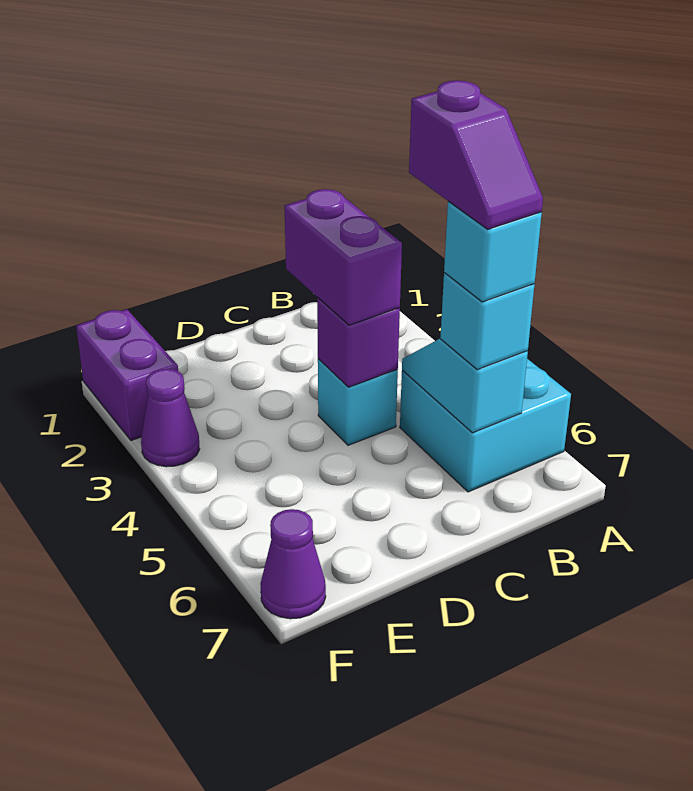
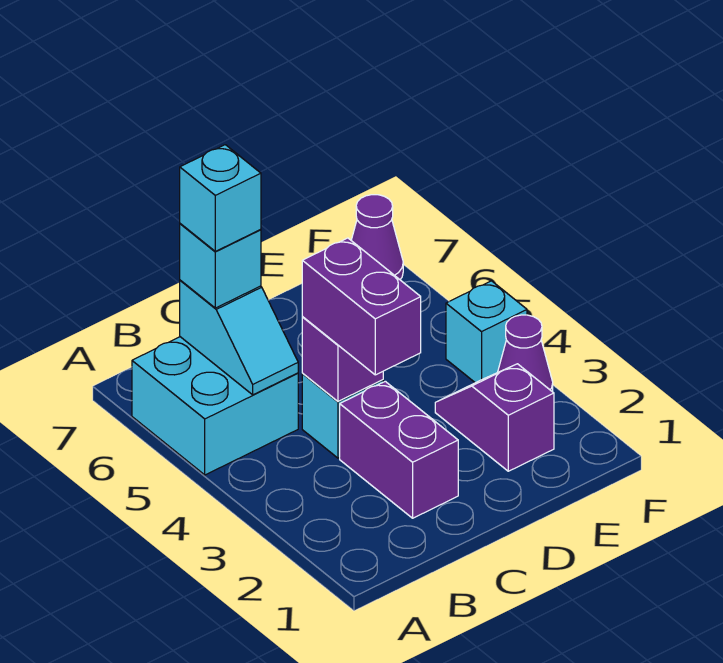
purple 1x2 slope [409,80,543,229] -> purple 1x2 slope moved to [435,364,554,471]
purple 1x2 brick [76,309,178,441] -> purple 1x2 brick moved to [340,381,458,518]
none -> cyan 1x1 brick [446,281,527,383]

